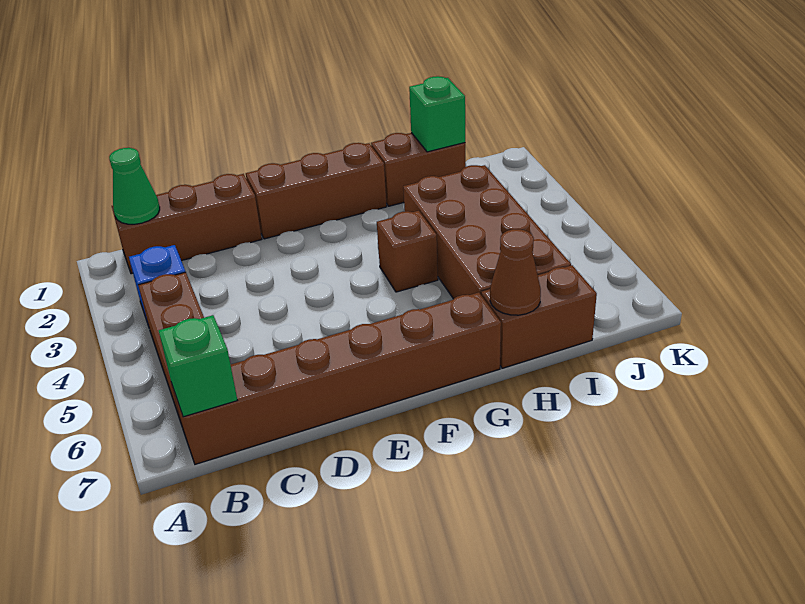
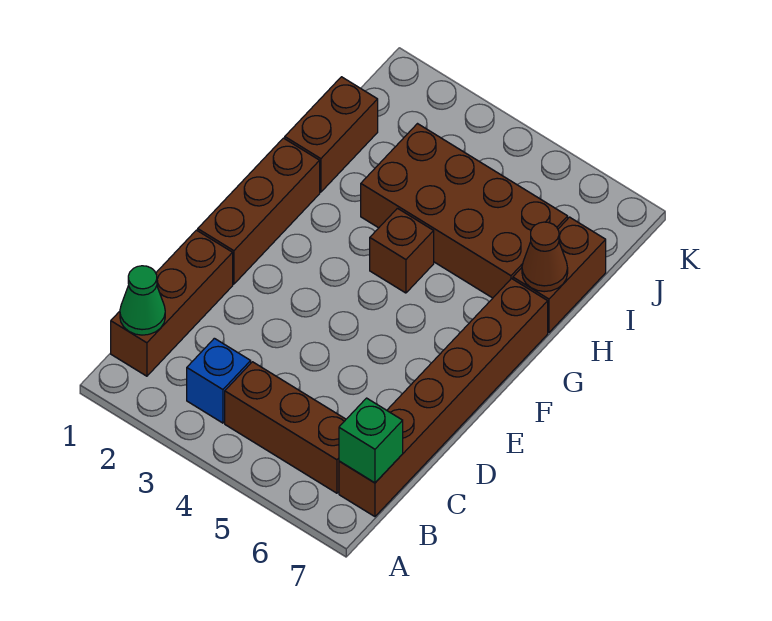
green 1x1 brick [409,76,465,152] -> none

